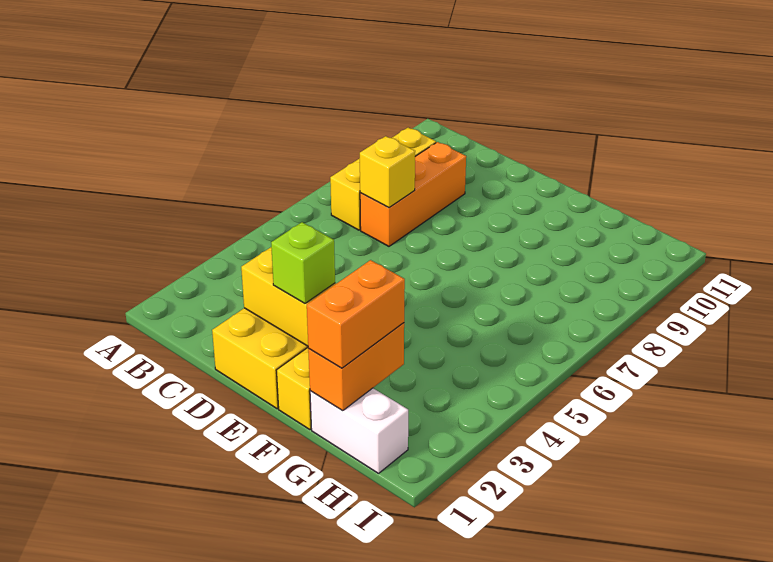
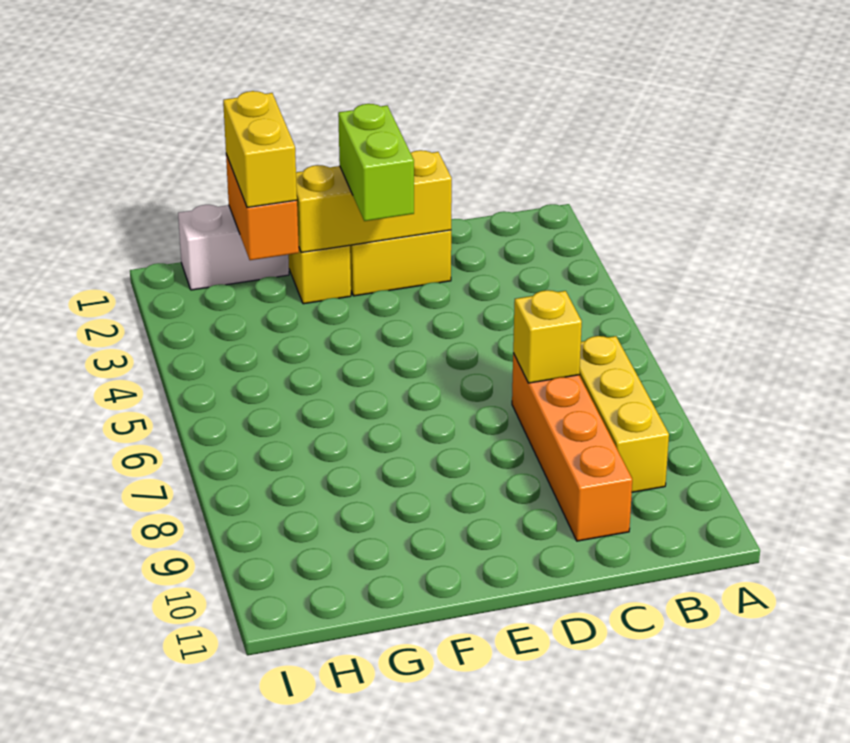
orange 1x3 brick [360,142,466,246] -> orange 1x4 brick [512,353,632,541]
lime 1x1 brick [271,222,335,304] -> lime 1x2 brick [338,104,414,221]
orange 1x2 brick [307,260,405,368] -> yellow 1x2 brick [223,91,297,208]

